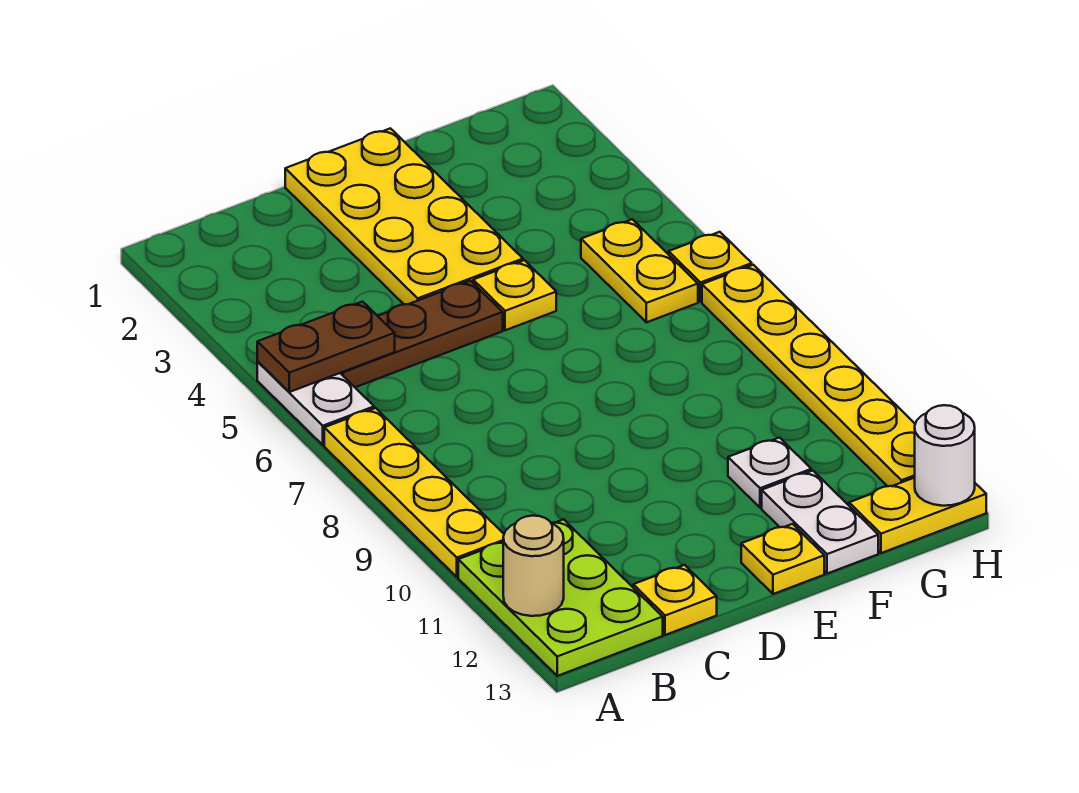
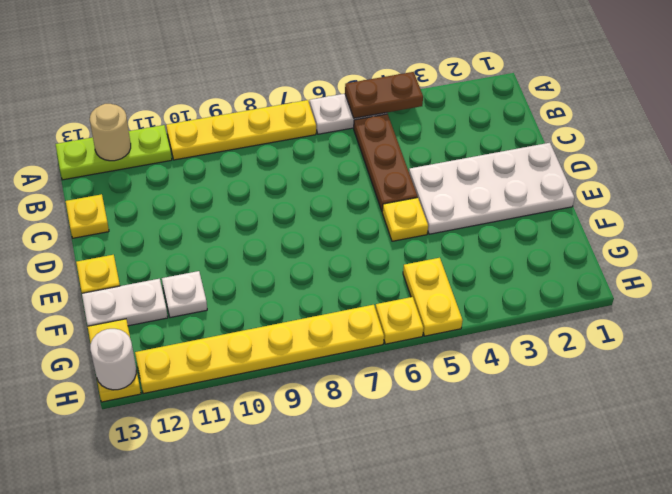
brown 1x2 plate [257,302,395,392] -> brown 1x2 plate turned to [345,72,423,118]
lime 2x3 plate [458,519,663,676] -> lime 1x3 plate [56,125,172,180]
yellow 2x4 plate [285,128,523,304] -> white 2x4 plate [409,143,574,234]
yellow 1x2 plate [581,219,698,322] -> yellow 1x2 plate turned to [403,258,463,336]

